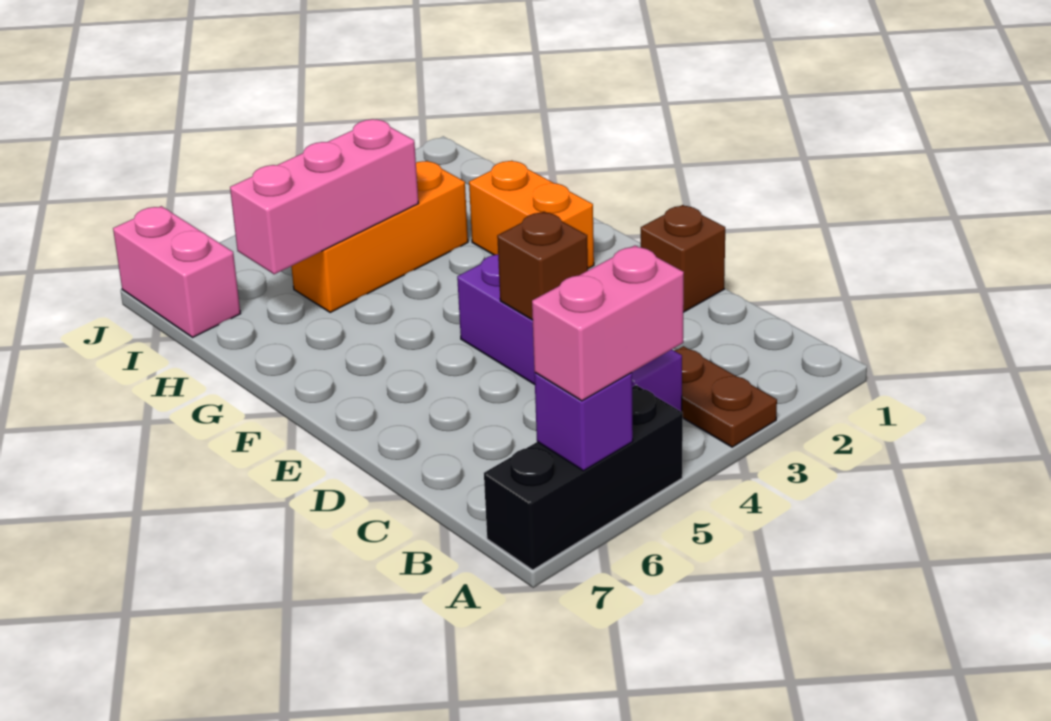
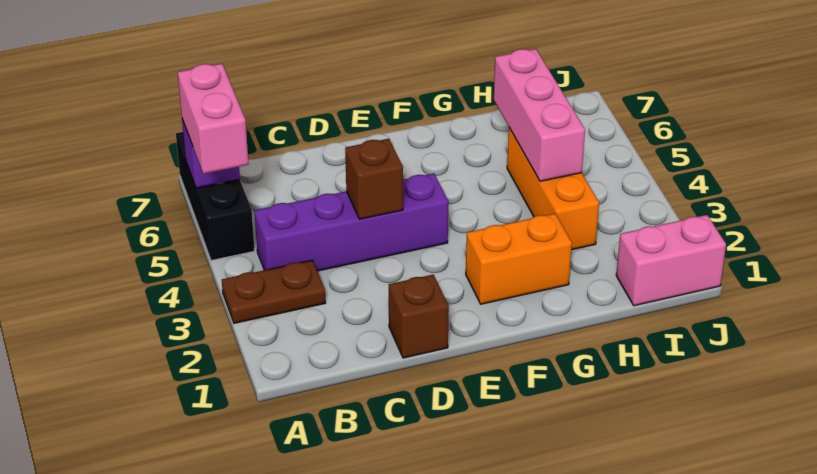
pink 1x2 brick [113,206,241,337] -> pink 1x2 brick moved to [616,215,726,306]

